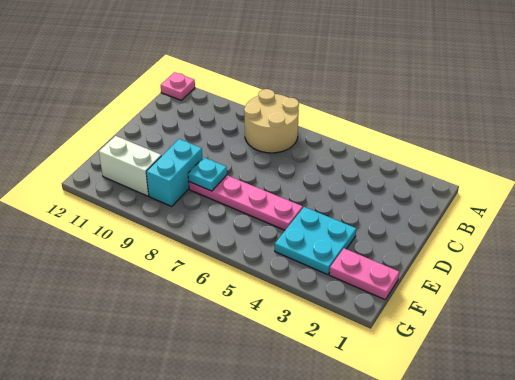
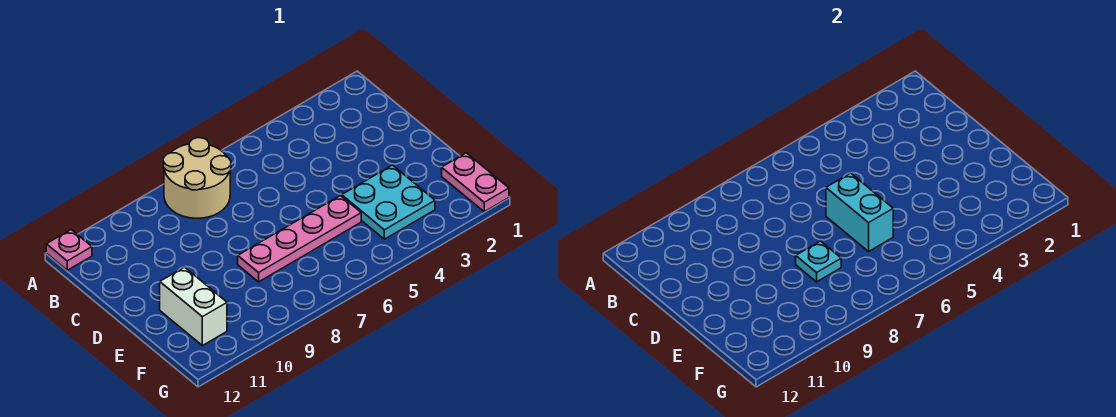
cyan 1x2 brick [146,139,202,206] -> cyan 1x2 brick moved to [826,173,893,251]
pink 1x2 plate [329,248,399,300] -> pink 1x2 plate turned to [442,153,509,212]
white 1x2 brick [99,136,161,196] -> white 1x2 brick turned to [160,267,227,346]

